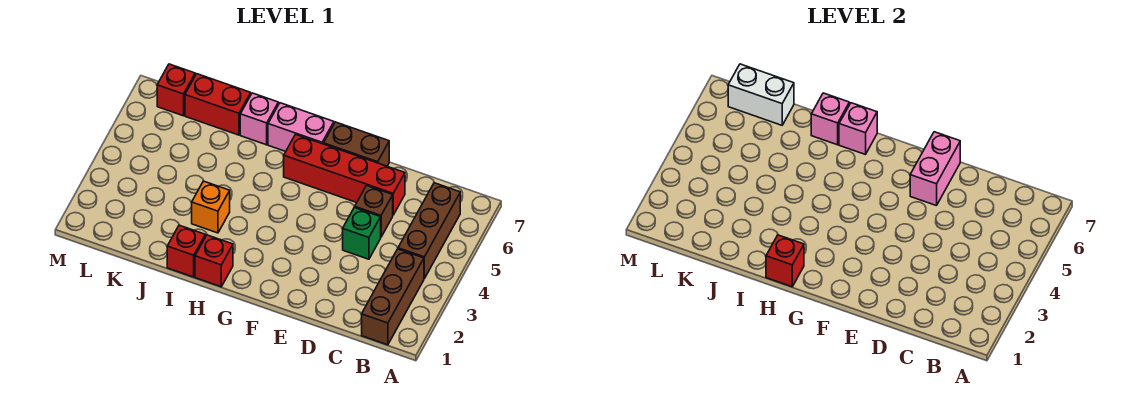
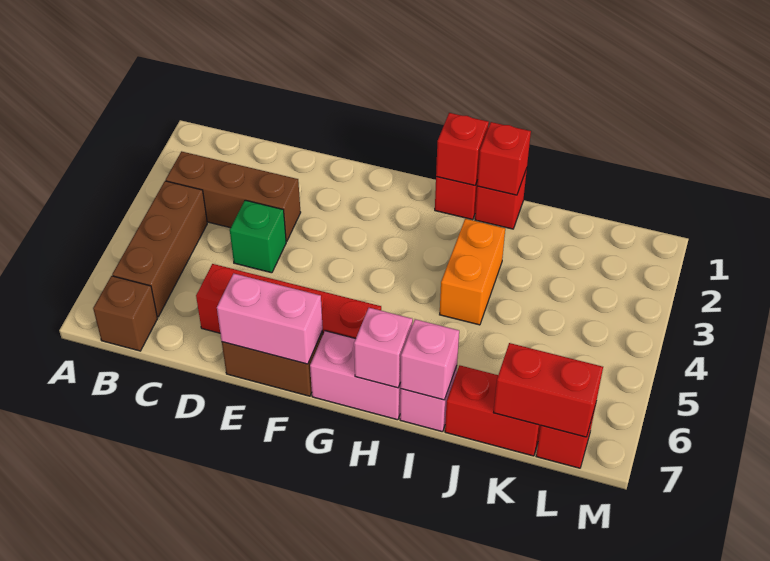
brown 1x3 brick [362,249,424,345] -> brown 1x3 brick turned to [166,151,301,242]
brown 1x1 brick [355,186,393,237] -> brown 1x1 brick moved to [93,276,157,351]
pink 1x2 brick [910,132,960,206] -> pink 1x2 brick turned to [217,274,323,364]
none -> red 1x1 brick [477,122,531,195]
orange 1x1 brick [192,181,230,233] -> orange 1x2 brick [440,219,505,325]
white 1x2 brick [728,64,794,125] -> red 1x2 brick [494,343,603,437]

